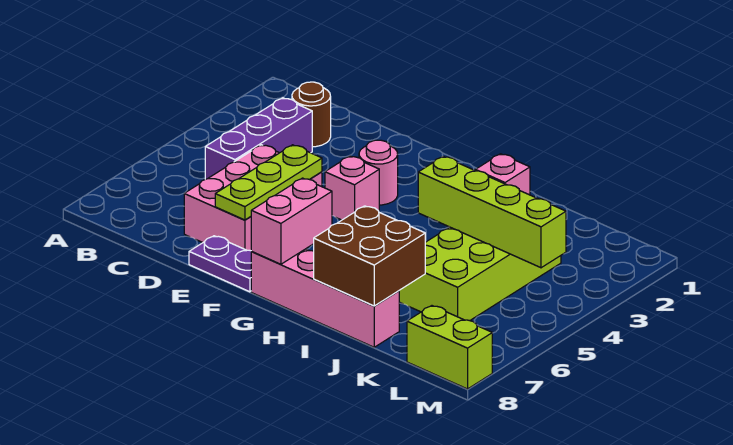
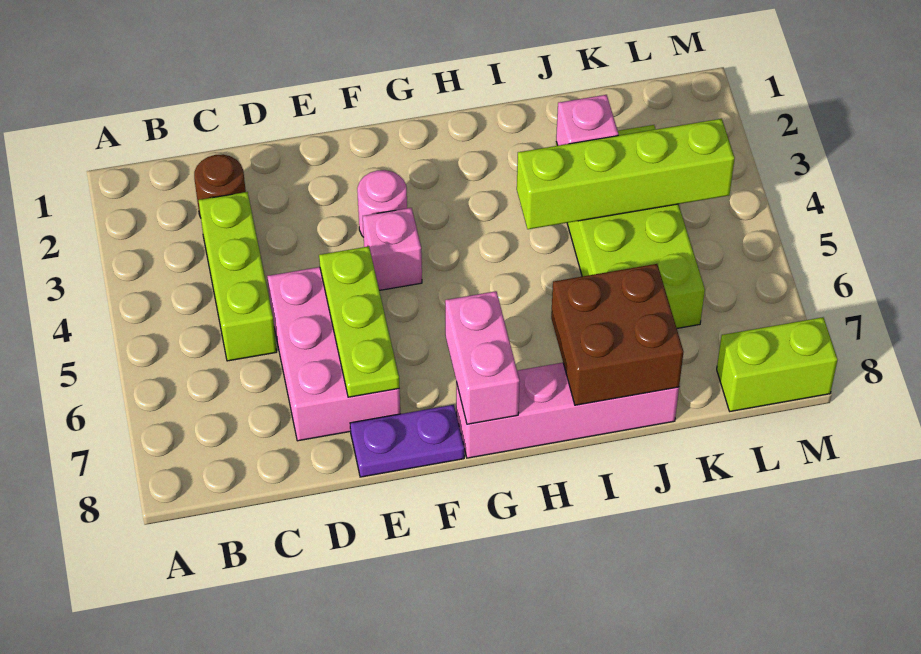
purple 1x3 brick [205,98,312,179] -> lime 1x3 brick [199,192,277,361]

